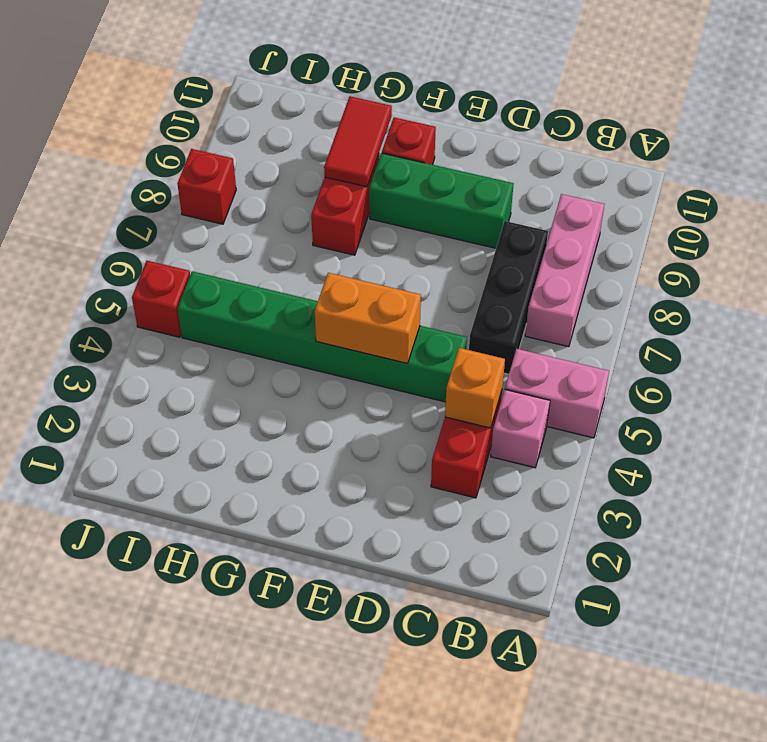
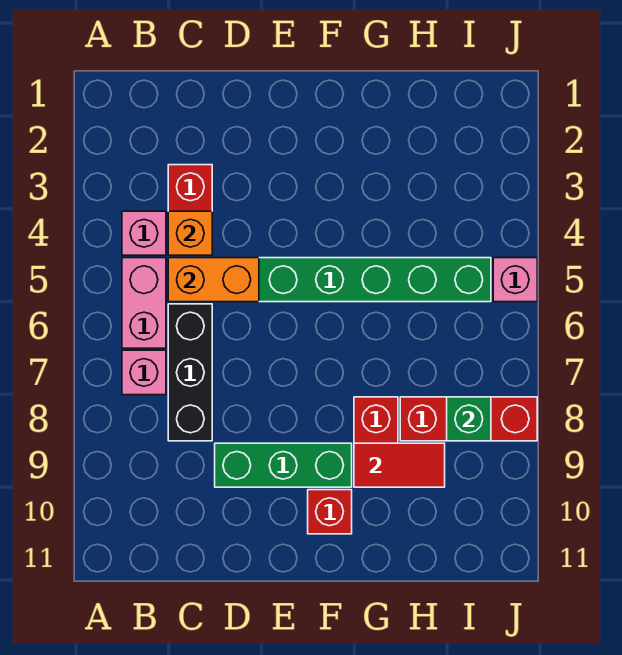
pink 1x2 brick [505,349,609,438] -> pink 1x2 brick turned to [122,258,166,348]
pink 1x3 brick [525,194,604,347] -> pink 1x1 brick [122,350,166,395]
orange 1x2 brick [315,273,421,363] -> orange 1x2 brick moved to [168,258,259,302]
red 1x2 tile [324,96,392,187] -> red 1x2 tile turned to [354,443,445,487]
none -> green 1x1 brick [447,397,491,441]
red 1x1 brick [132,261,190,337] -> pink 1x1 brick [493,258,537,302]
red 1x1 brick [177,149,236,224] -> red 1x3 brick [400,397,537,441]

